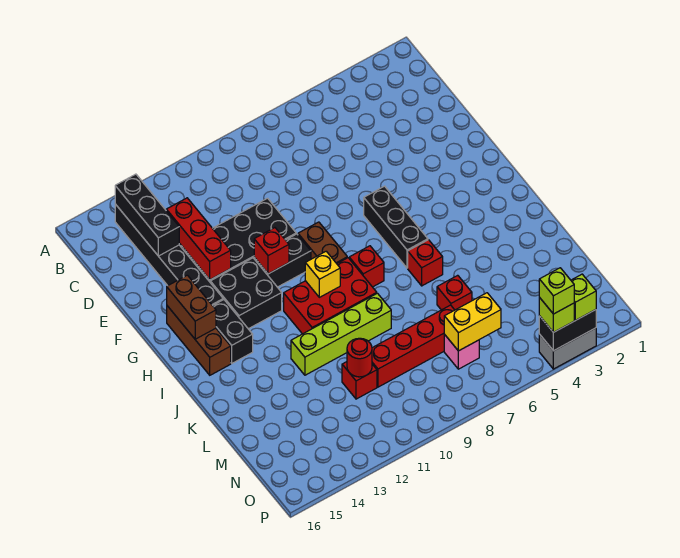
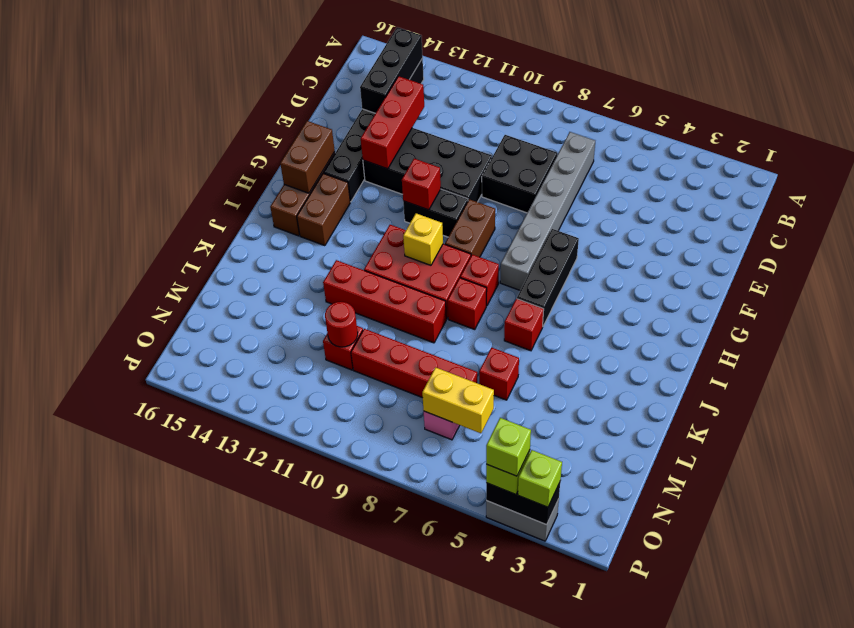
none -> grey 1x6 brick [500,132,595,290]
black 2x2 brick [210,258,282,329] -> black 2x2 brick moved to [482,135,557,213]
black 1x2 brick [213,299,253,363] -> brown 1x2 brick [297,173,350,246]
none -> red 1x1 brick [448,278,487,329]
lime 1x4 brick [291,293,391,375] -> red 1x4 brick [323,260,446,343]

